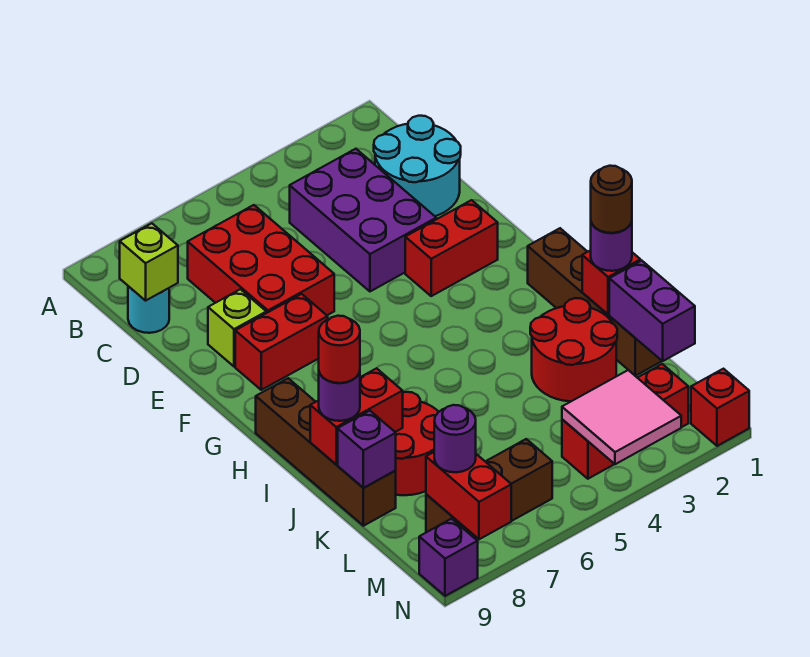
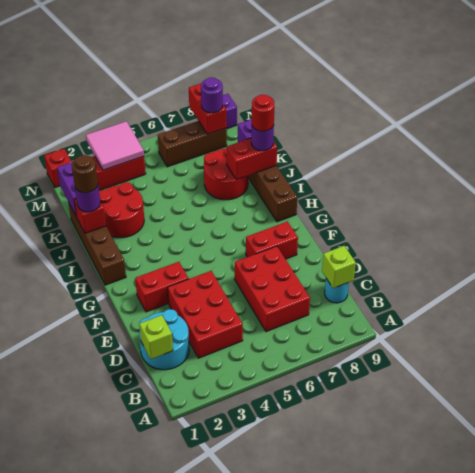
purple 2x3 brick [290,149,436,291] -> red 2x3 brick [168,271,243,358]
lime 1x1 brick [208,289,266,367] -> lime 1x1 brick moved to [139,315,173,359]

